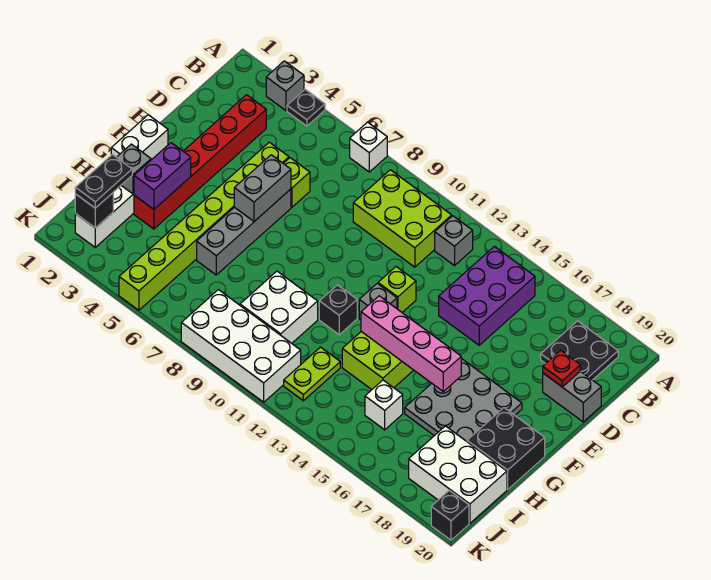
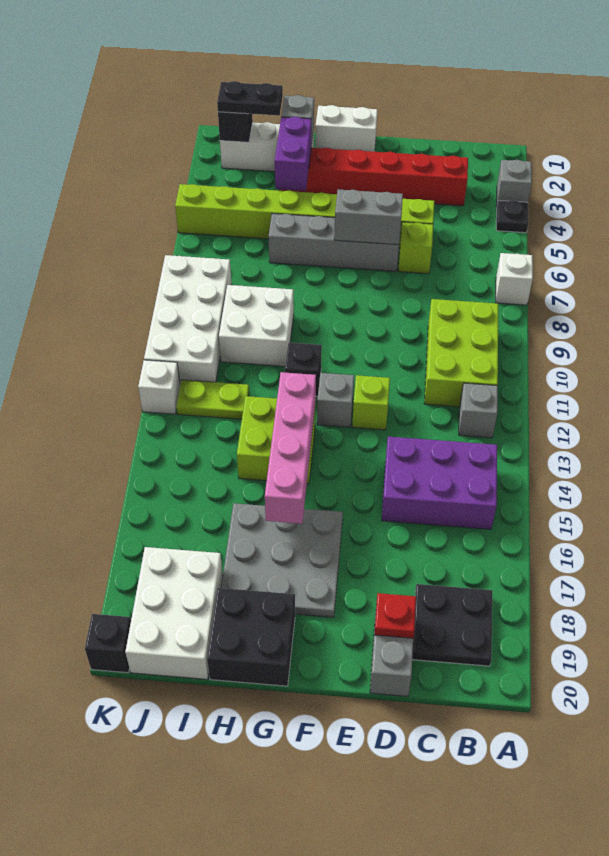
purple 1x2 brick [134,143,191,209] -> purple 1x2 brick turned to [275,117,311,191]
white 1x1 brick [365,380,403,430] -> white 1x1 brick moved to [138,360,180,414]

